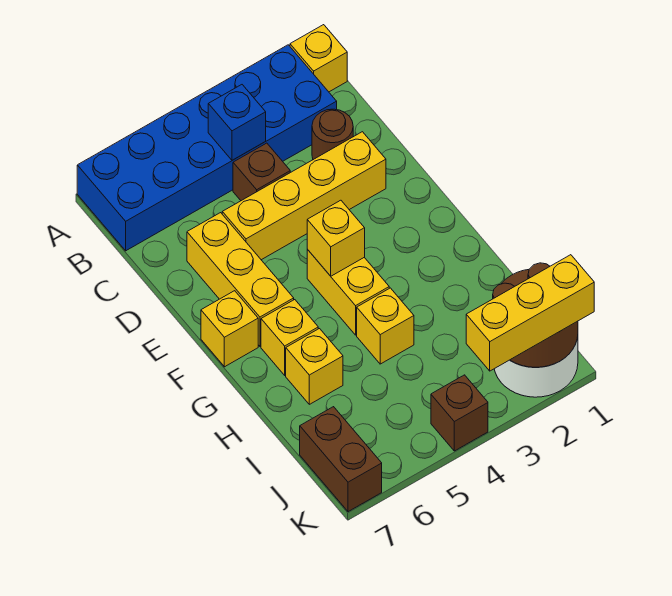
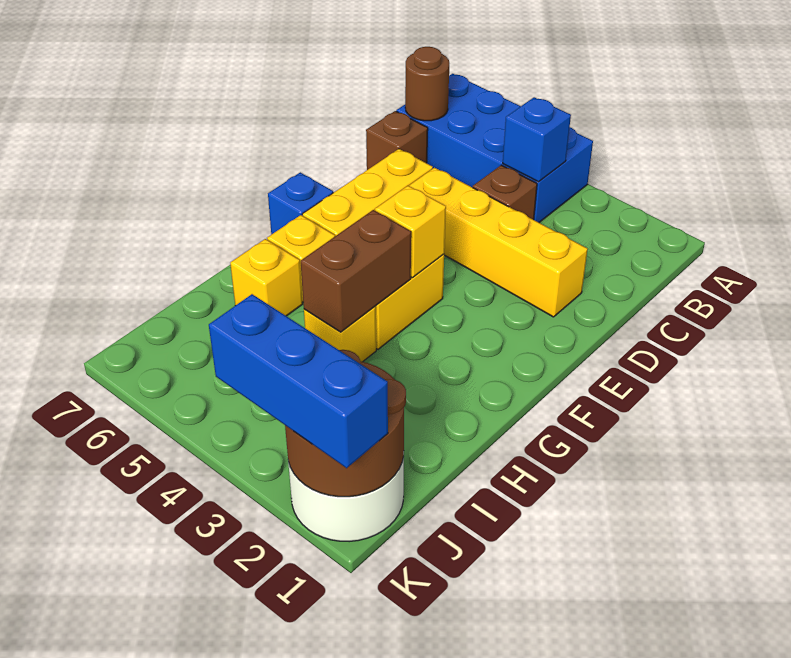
yellow 1x1 brick [290,25,347,92] -> none
blue 2x6 brick [77,45,337,251] -> blue 2x4 brick [396,74,593,222]
brown 1x1 round brick [312,109,353,160] -> brown 1x1 round brick moved to [405,47,449,121]
yellow 1x1 brick [201,291,258,367] -> blue 1x1 brick [268,172,333,234]
brown 1x2 brick [300,407,382,512] -> brown 1x2 brick moved to [301,210,411,332]
yellow 1x3 brick [466,255,594,371] -> blue 1x3 brick [209,294,388,468]
brown 1x1 brick [431,375,488,451] -> brown 1x1 brick moved to [366,111,428,170]

